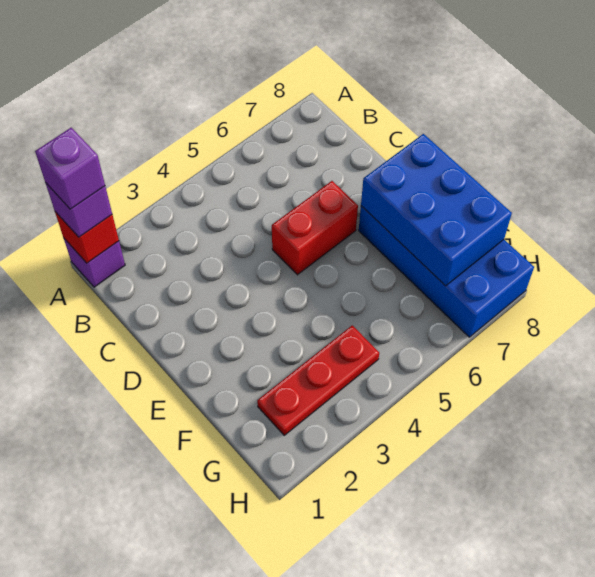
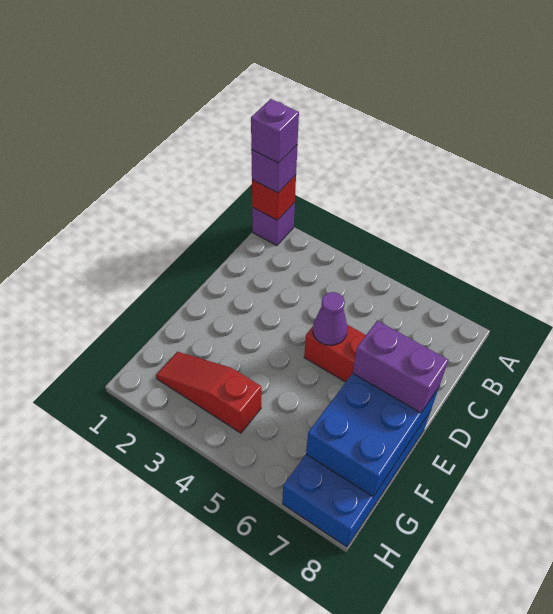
none -> purple 1x1 cone [313,292,347,345]
none -> purple 1x2 brick [353,321,448,413]
red 1x3 plate [257,325,379,435] -> red 1x3 slope [156,352,261,433]

